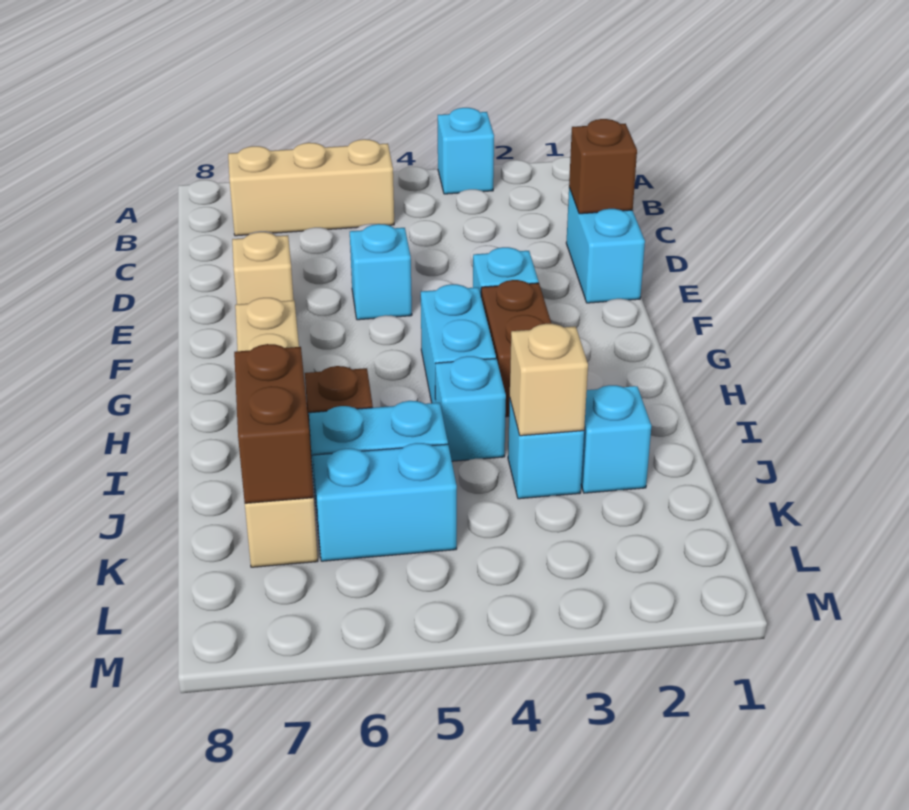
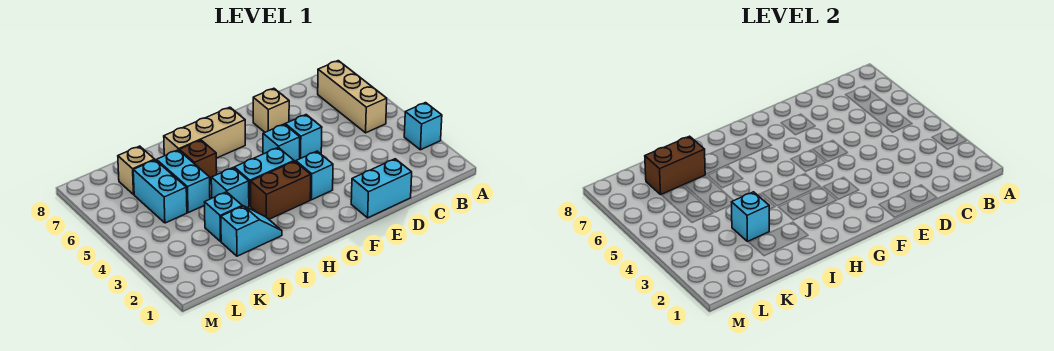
brown 1x1 brick [569,119,637,214] -> none
none -> cyan 1x1 brick [263,124,300,162]
tan 1x1 brick [510,324,588,436] -> cyan 1x1 brick [732,192,769,242]

